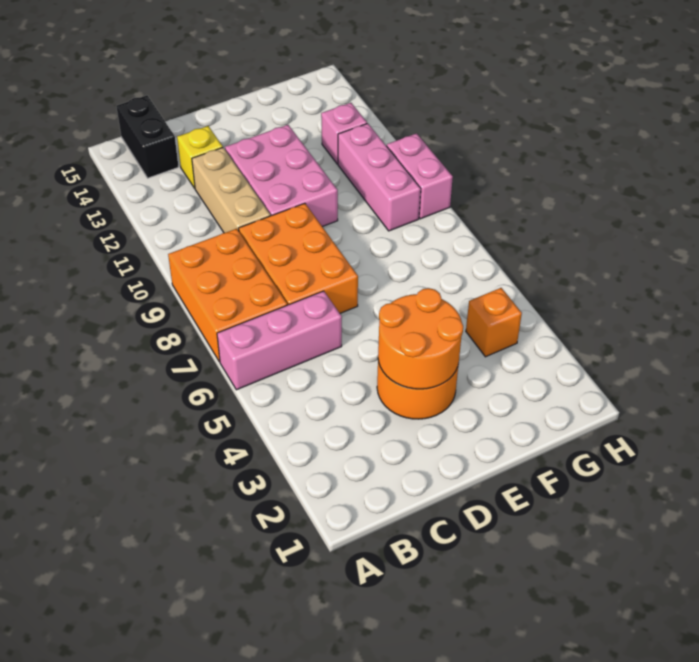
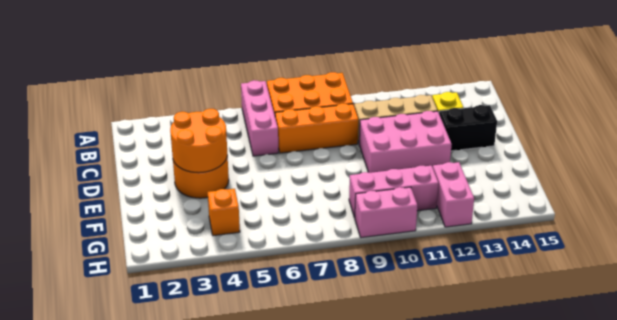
black 1x2 brick [116,96,178,178] -> black 1x2 brick moved to [439,105,497,151]
orange 2x3 brick [239,203,358,313] -> orange 1x3 brick [275,103,358,153]
pink 1x1 brick [321,103,367,164] -> pink 1x2 brick [433,162,474,227]

